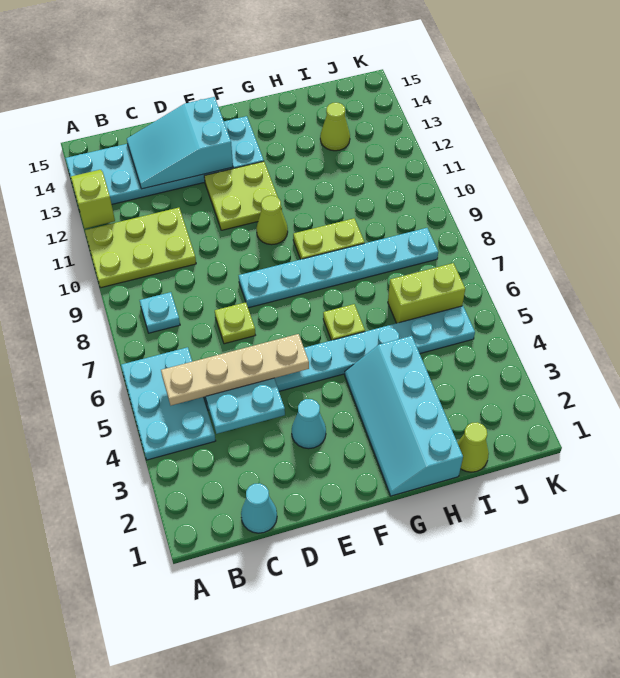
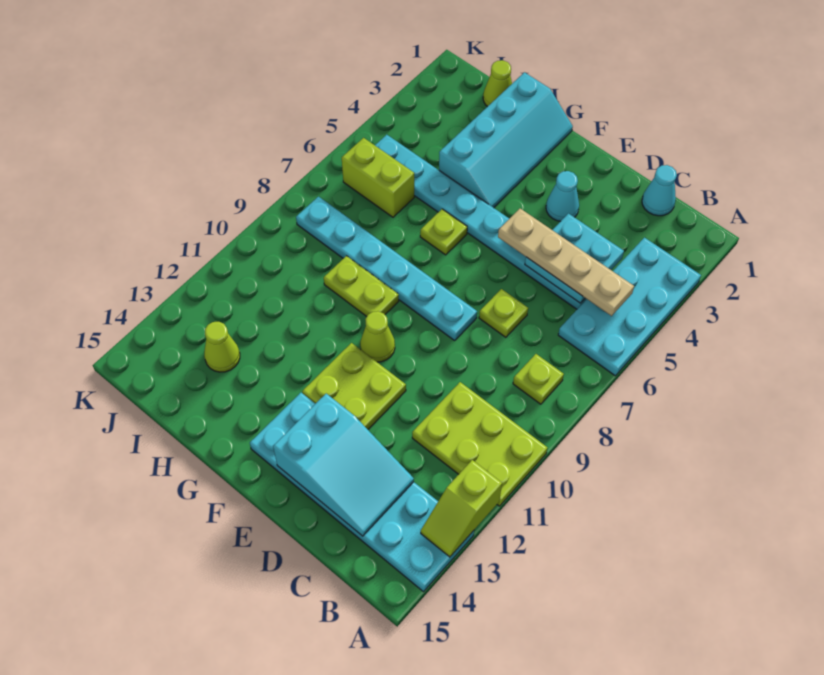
cyan 2x3 plate [121,347,216,460] -> cyan 2x4 plate [558,238,701,376]
cyan 1x1 plate [140,292,180,333] -> lime 1x1 plate [513,354,564,404]

